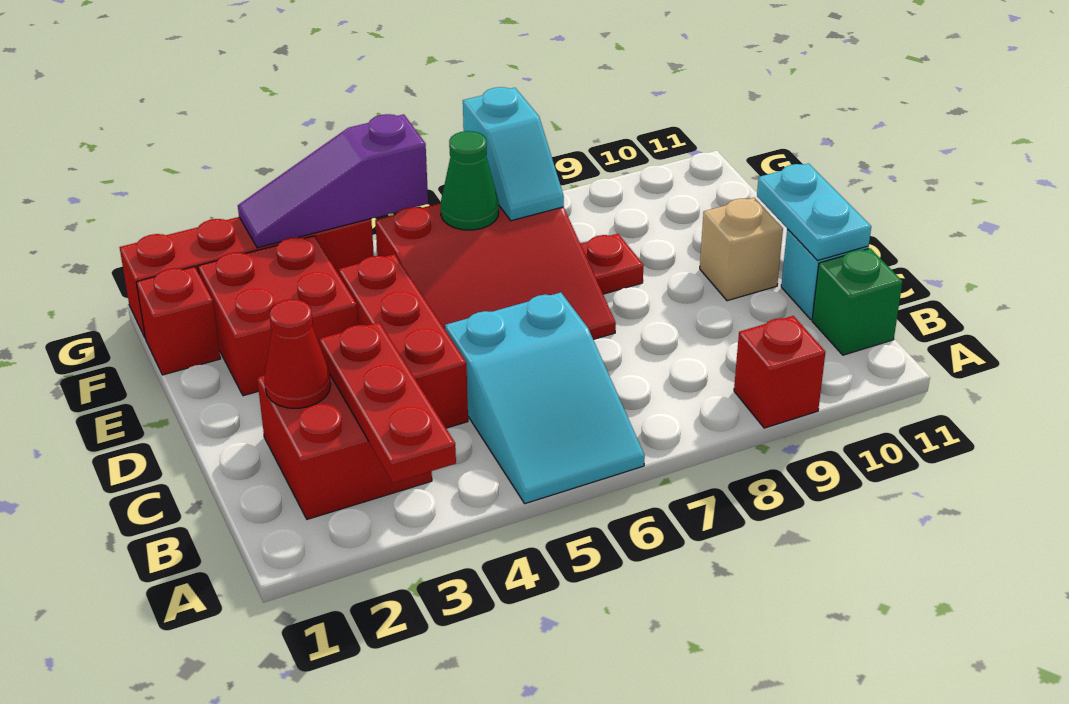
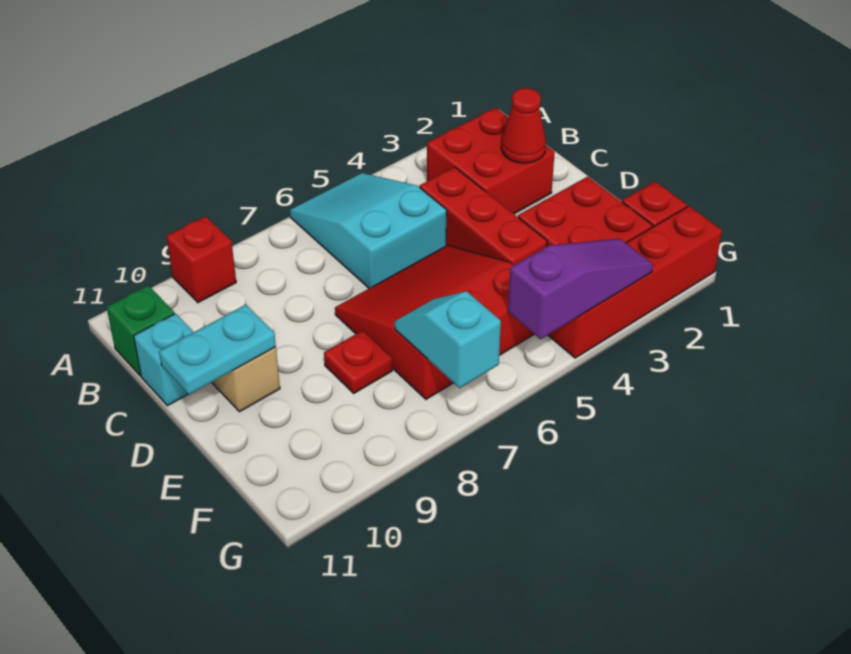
red 1x3 plate [319,322,456,483] -> none
cyan 1x2 plate [757,164,871,261] -> cyan 1x2 plate turned to [159,305,276,395]
green 1x1 cone [440,131,499,230] -> none

